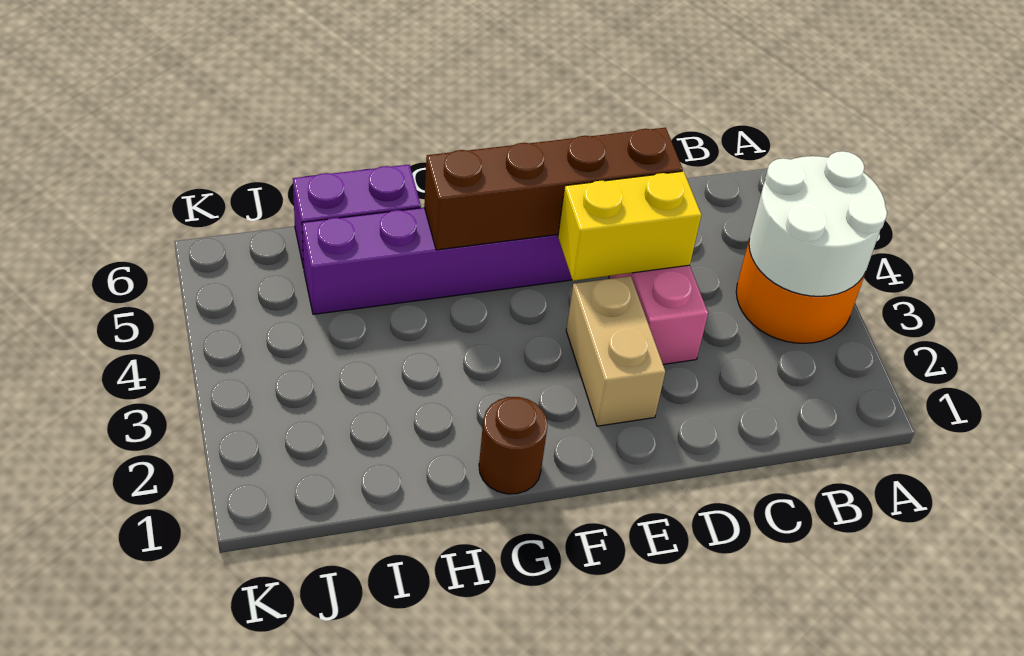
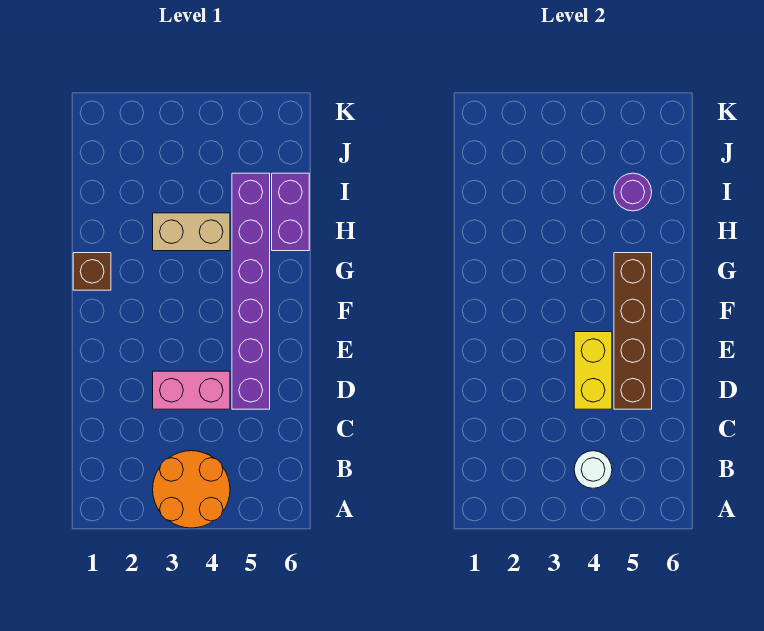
white 2x2 round brick [749,151,887,296] -> white 1x1 round brick [574,451,612,488]
tan 1x2 brick [566,276,665,426] -> tan 1x2 brick moved to [153,213,230,251]
brown 1x1 round brick [479,397,547,494] -> brown 1x1 brick [73,253,111,290]
none -> purple 1x1 round brick [614,173,652,211]

